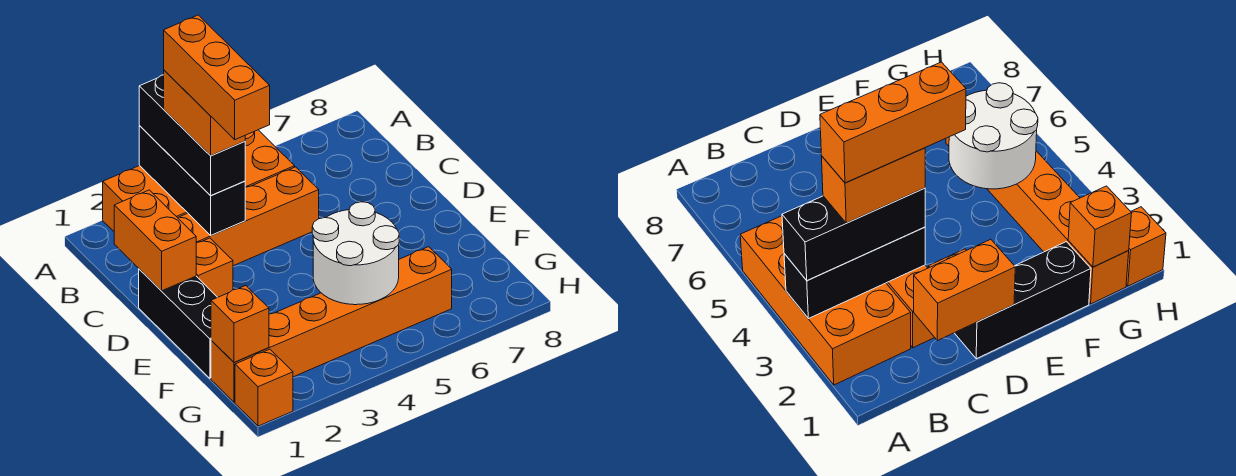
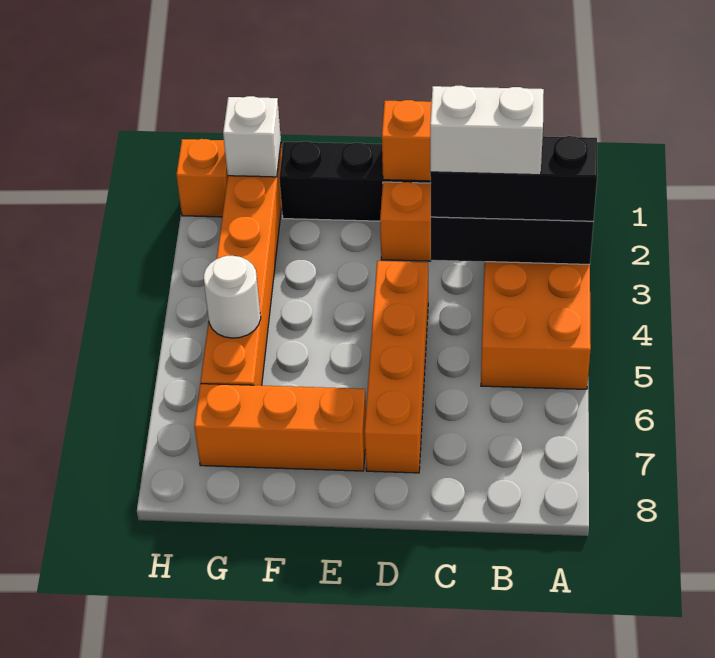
orange 1x2 brick [164,70,245,156] -> white 1x2 brick [430,86,544,175]
orange 1x3 brick [164,15,270,140] -> orange 1x3 brick moved to [194,384,366,471]
orange 1x4 brick [178,167,319,266] -> orange 1x4 brick moved to [365,261,428,473]
white 2x2 round brick [312,202,399,305] -> white 1x1 round brick [204,256,261,338]
orange 1x1 brick [211,286,269,362] -> white 1x1 brick [223,96,281,177]

